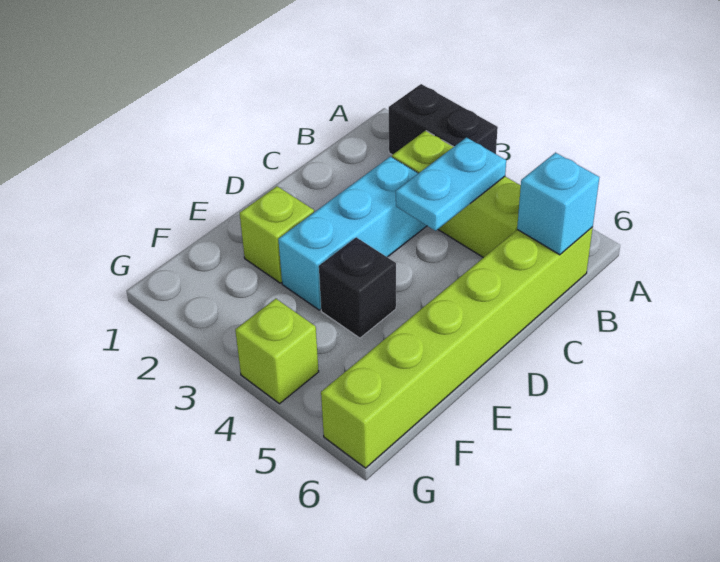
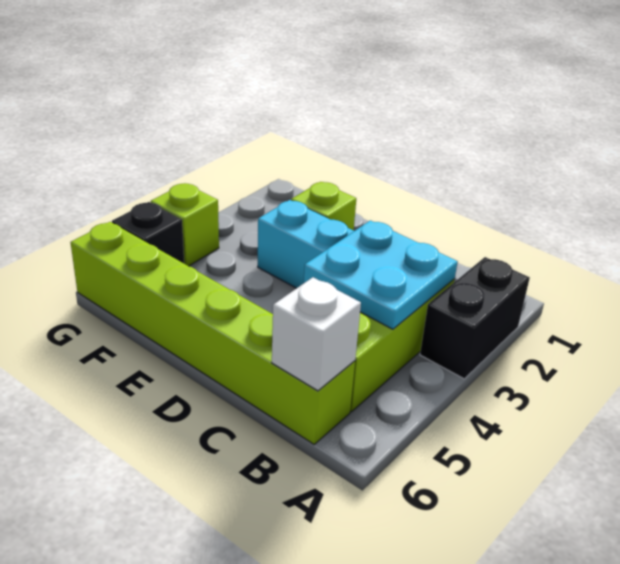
cyan 1x2 plate [396,138,506,231] -> cyan 2x2 plate [304,220,458,329]
cyan 1x1 brick [517,153,599,255] -> white 1x1 brick [272,277,361,391]
black 1x1 brick [319,237,396,338] -> black 1x1 brick moved to [112,202,184,263]

